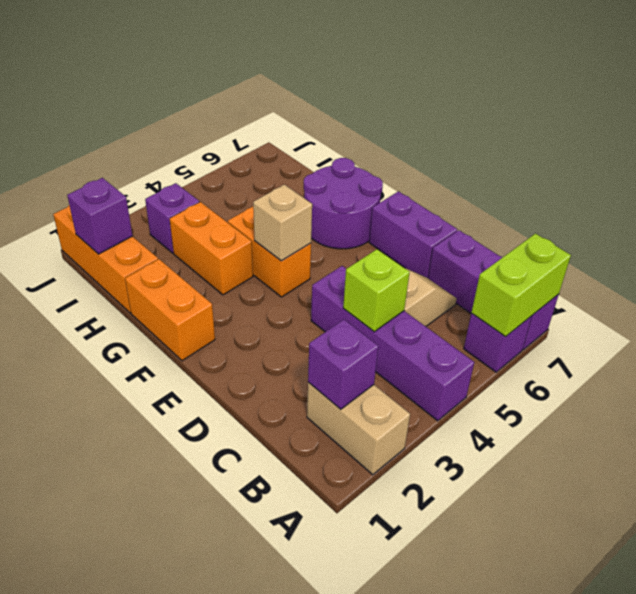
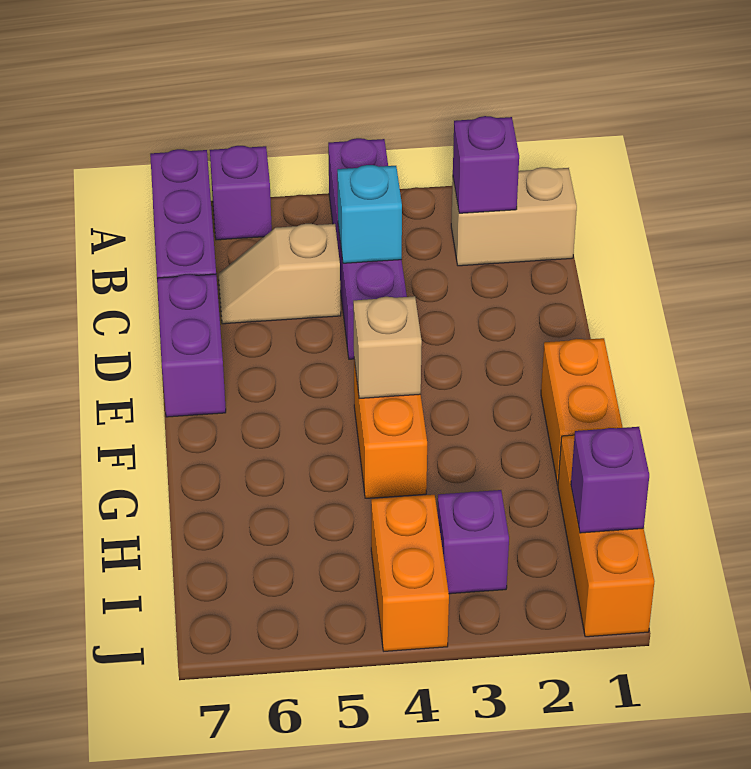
tan 1x2 brick [307,383,410,475] -> tan 1x2 brick turned to [451,167,577,266]
lime 1x2 brick [471,234,571,336] -> none
lime 1x1 brick [343,249,410,332] -> cyan 1x1 brick [337,165,402,263]
purple 2x2 round brick [304,158,383,249] -> none
orange 1x2 brick [170,202,253,295] -> orange 1x2 brick moved to [371,495,449,651]

